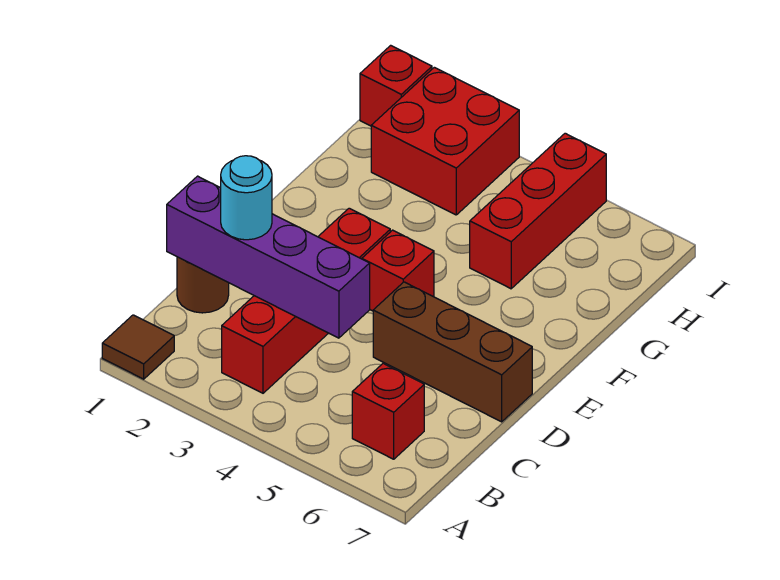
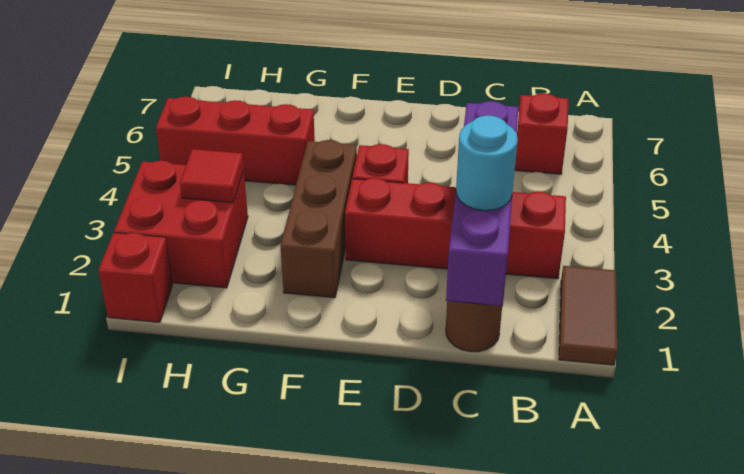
brown 1x1 tile [102,315,174,379] -> brown 1x2 tile [559,266,617,365]
brown 1x3 brick [373,282,532,422] -> brown 1x3 brick moved to [280,140,357,298]
none -> red 1x1 tile [180,149,244,203]

